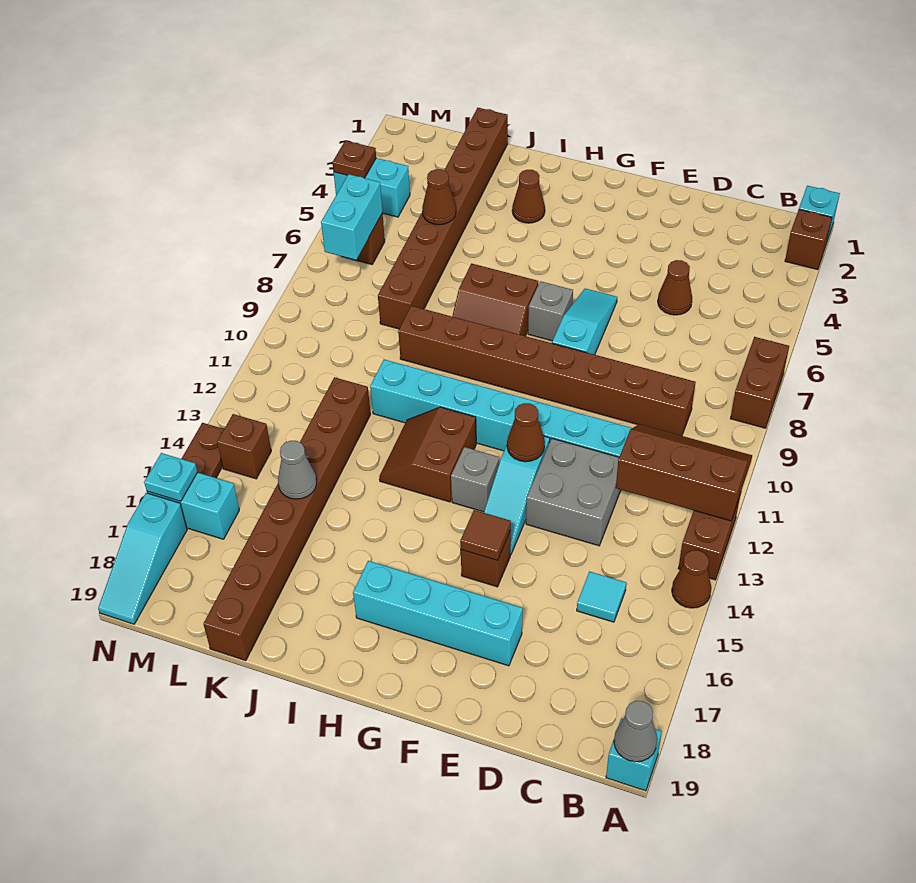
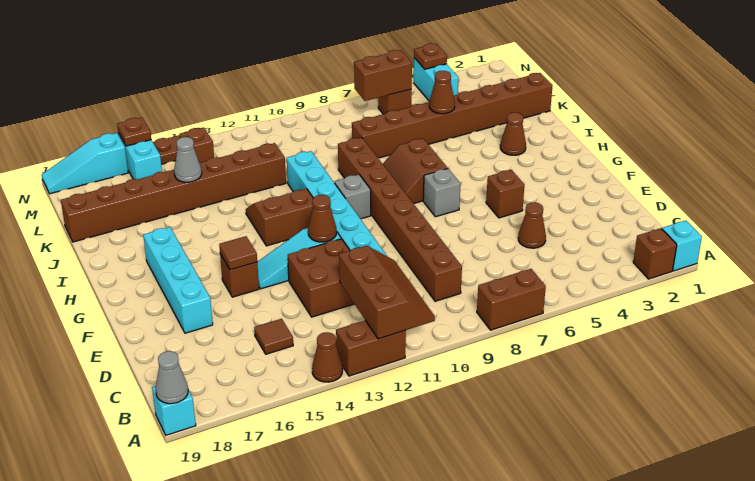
cyan 1x1 tile [577,571,626,622] -> brown 1x1 tile [254,319,293,354]
grey 2x2 brick [526,438,621,546] -> brown 2x2 brick [288,239,354,317]
none -> brown 1x1 brick [486,170,524,218]
cyan 1x3 slope [552,289,617,355] -> none
grey 1x1 brick [451,447,499,512] -> grey 1x1 brick moved to [335,175,371,219]
cyan 1x2 brick [321,174,382,260] -> brown 1x2 brick [354,50,412,101]
cyan 1x1 plate [144,453,198,501] -> brown 1x1 plate [117,117,151,146]

